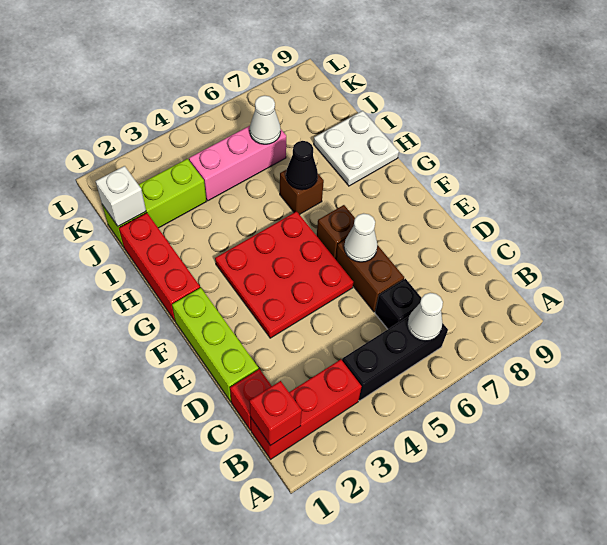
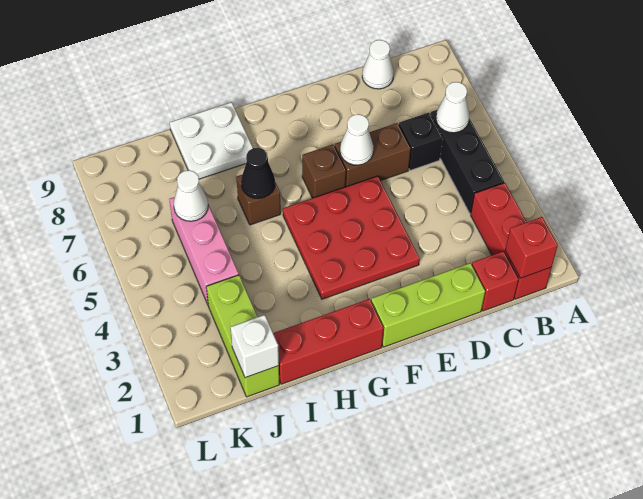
none -> white 1x1 cone [362,40,394,89]

